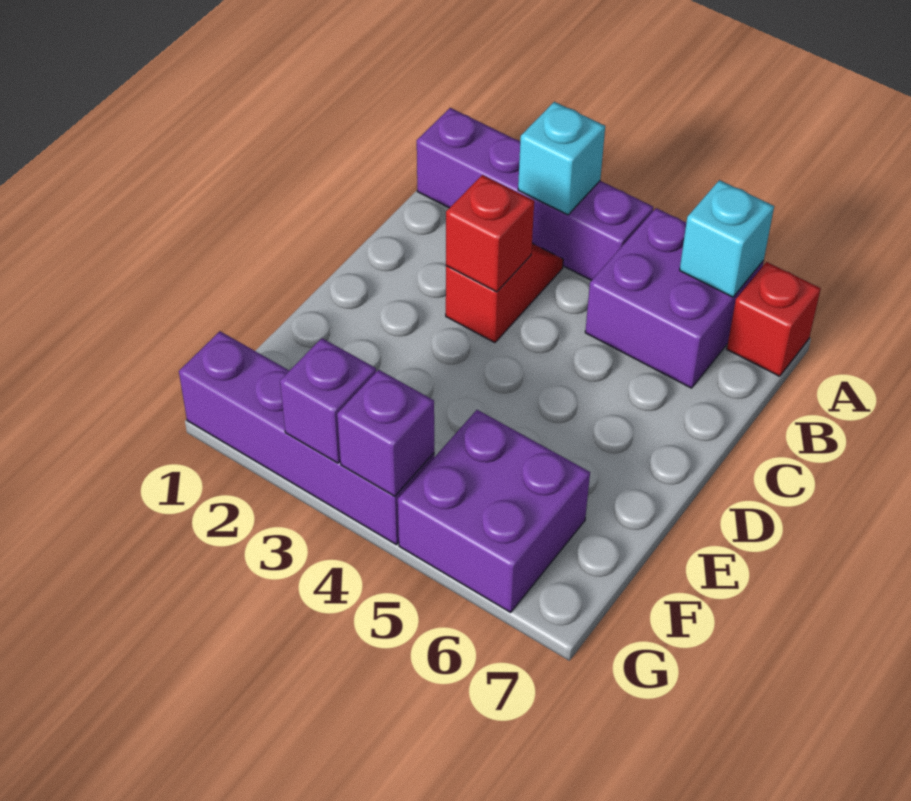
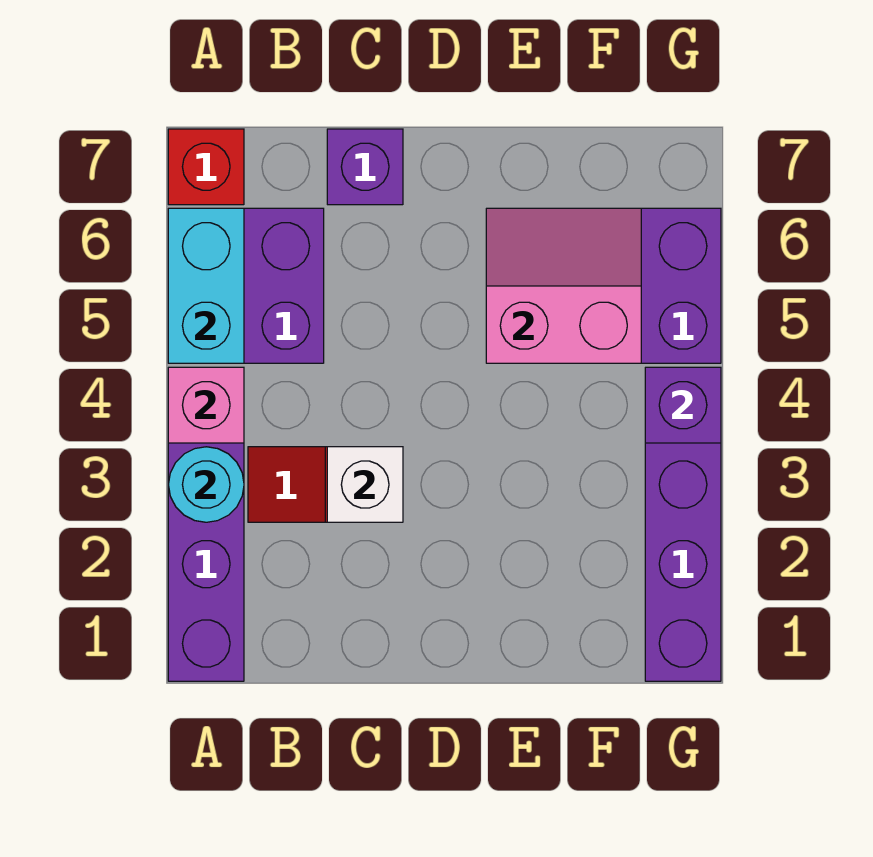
cyan 1x1 brick [518,102,605,215] -> cyan 1x1 round brick [168,447,244,522]
none -> pink 1x1 brick [168,367,244,443]
cyan 1x1 brick [680,180,774,297] -> cyan 1x2 brick [168,208,244,363]
red 1x1 brick [446,175,534,292] -> white 1x1 brick [327,447,403,522]
none -> pink 2x2 slope [486,208,641,363]
purple 1x1 brick [280,338,376,463] -> purple 1x1 brick moved to [327,129,403,205]

